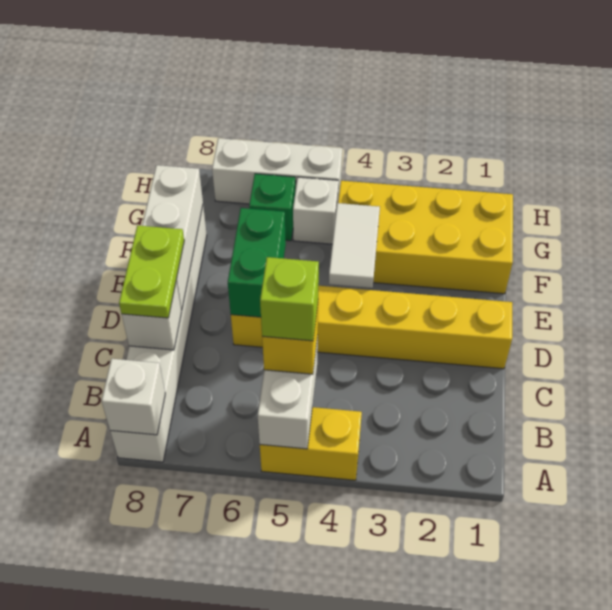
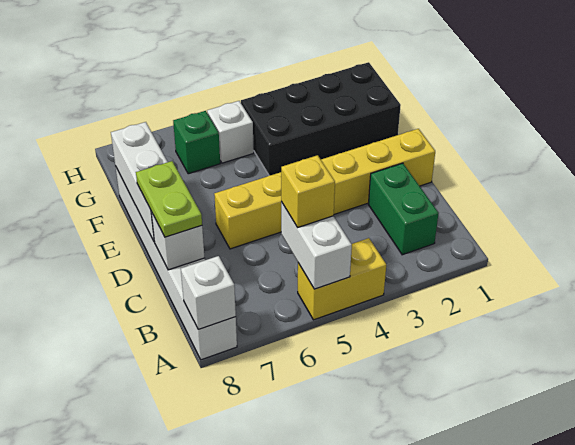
lime 1x1 brick [260,257,319,341] -> none
green 1x2 brick [228,208,286,317] -> green 1x2 brick moved to [368,163,439,255]
white 1x2 tile [329,203,380,288] -> none
yellow 2x4 brick [338,181,513,294] -> black 2x4 brick [241,62,401,175]
white 1x3 brick [212,138,342,204] -> none

